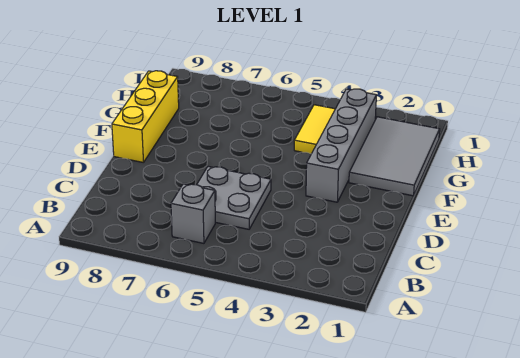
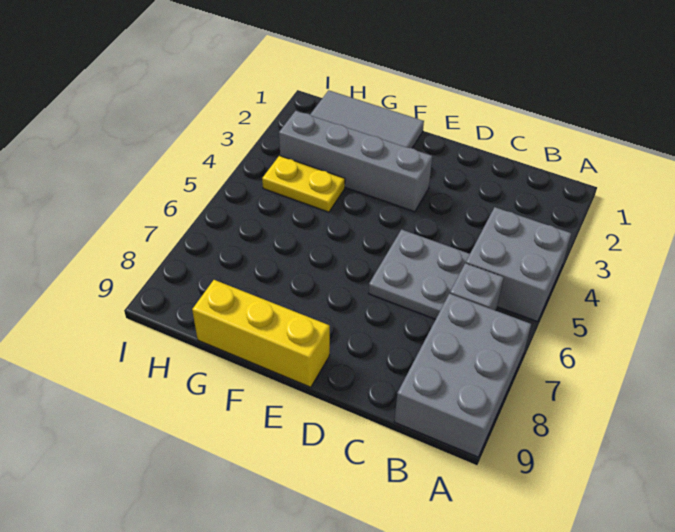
none -> grey 2x2 brick [466,207,571,322]
none -> grey 2x3 brick [395,294,531,457]
yellow 1x2 tile [294,105,335,154] -> yellow 1x2 plate [262,156,345,212]

